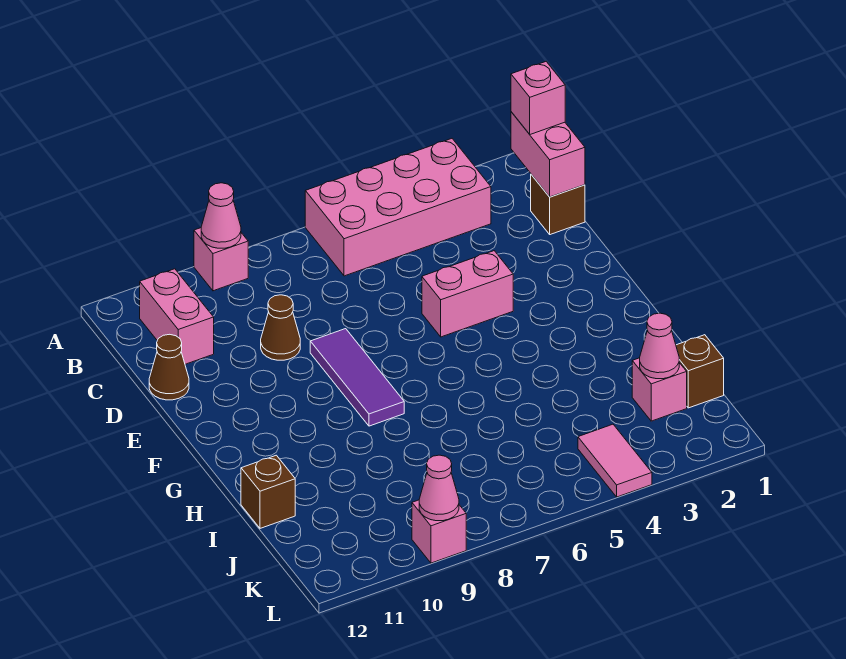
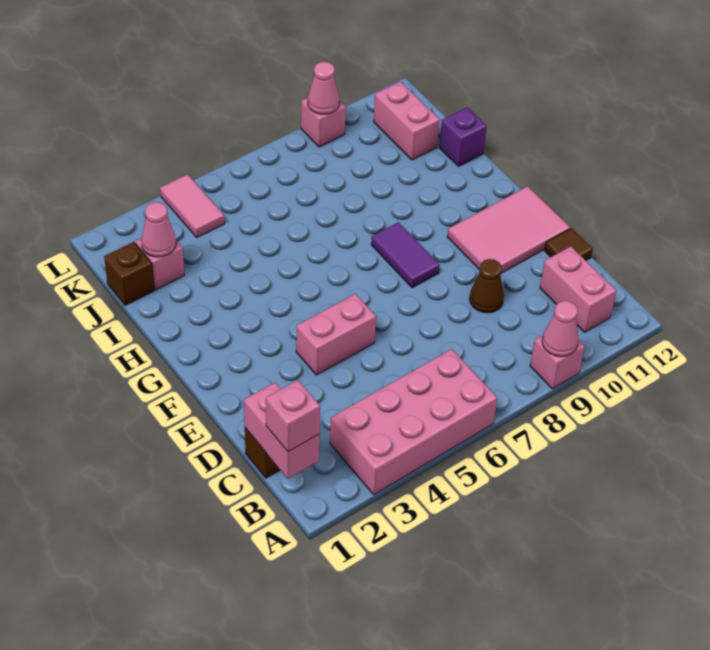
brown 1x1 cone [149,334,189,400] -> brown 1x1 tile [545,228,593,260]
purple 1x3 tile [310,329,404,426] -> purple 1x2 tile [371,222,440,288]
none -> pink 2x3 tile [447,186,570,273]
brown 1x1 brick [241,455,295,528] -> purple 1x1 brick [439,107,487,166]
none -> pink 1x2 brick [373,82,440,160]

